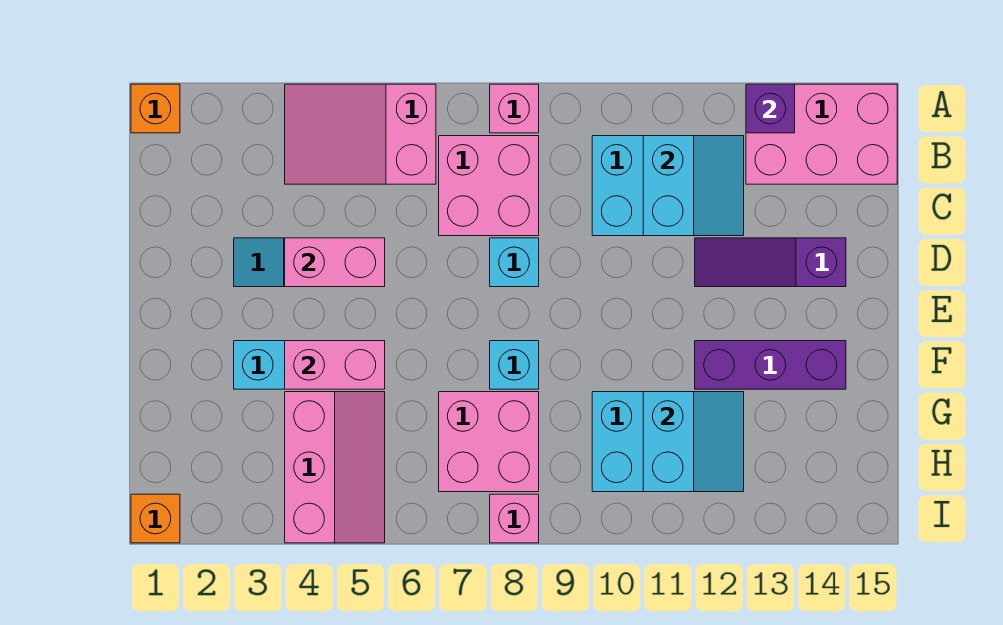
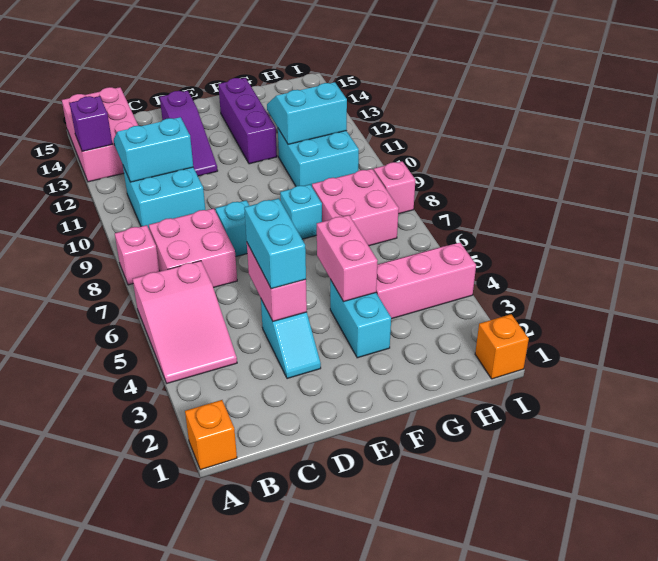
none -> cyan 1x2 brick [244,198,306,289]

